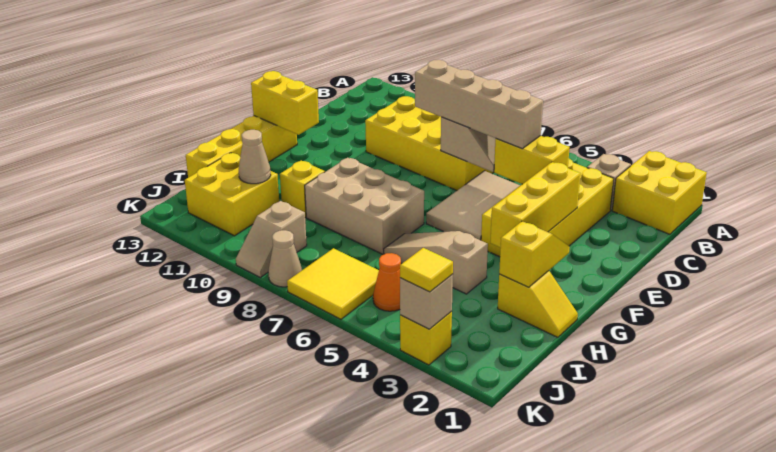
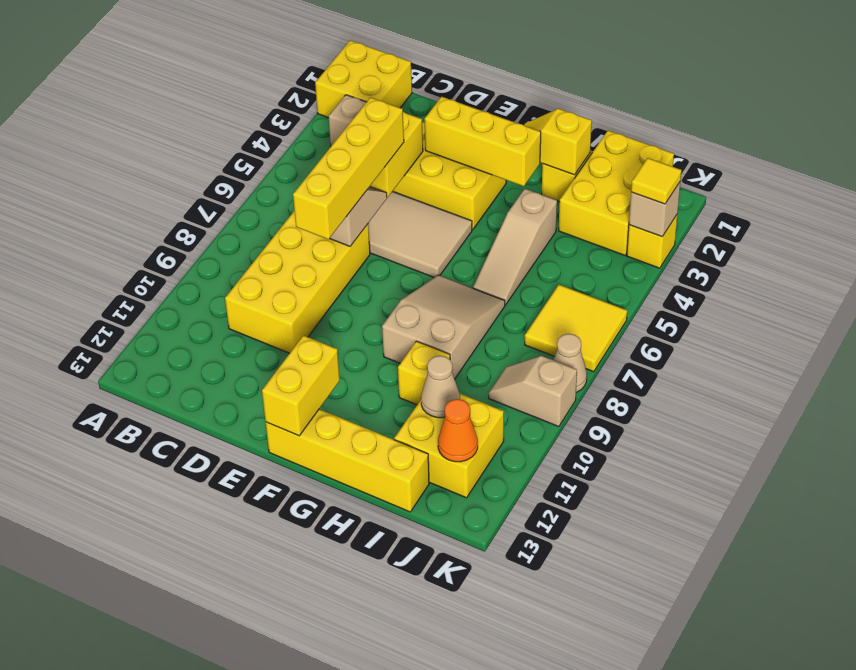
tan 1x4 brick [415,60,543,149] -> yellow 1x4 brick [293,97,404,239]
tan 2x3 brick [305,158,424,254] -> tan 2x3 slope [382,275,505,379]
none -> yellow 2x3 brick [559,131,674,255]
orange 1x1 cone [373,253,401,311] -> orange 1x1 cone moved to [438,399,478,462]
tan 1x2 slope [236,201,307,278] -> tan 1x2 slope turned to [489,356,577,427]

